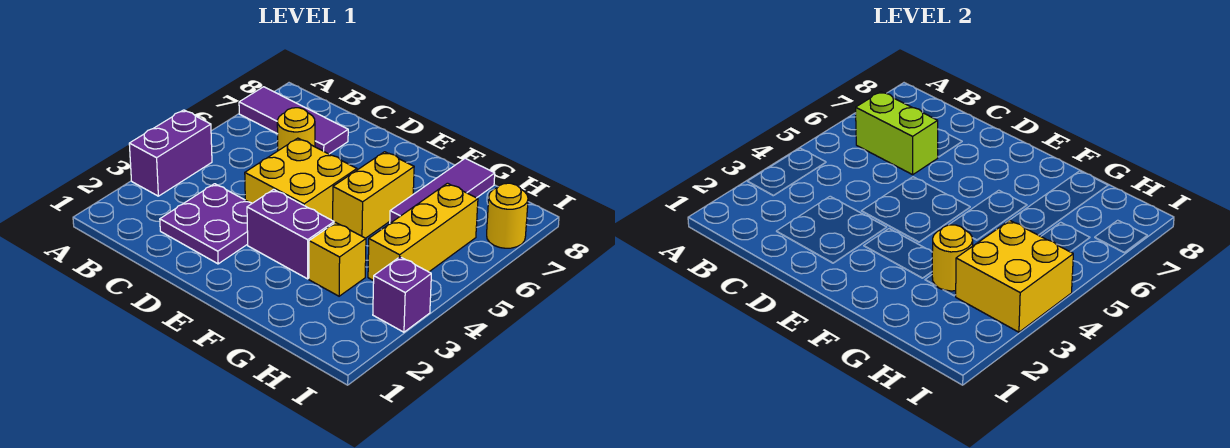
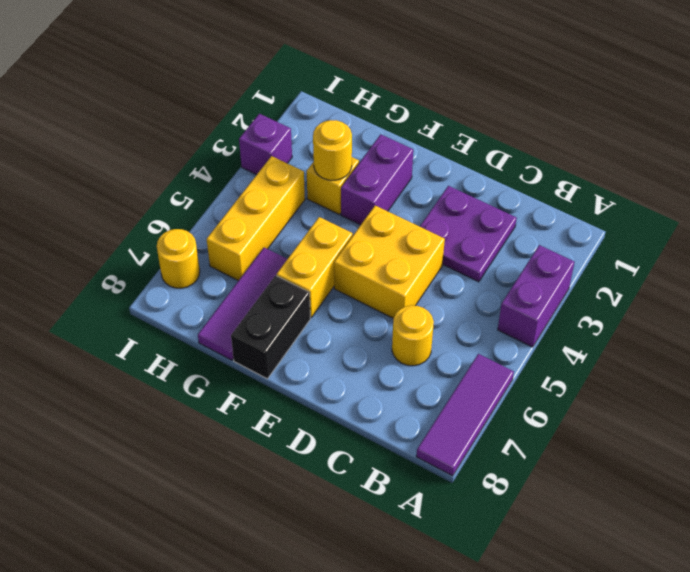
purple 1x3 tile [239,87,348,154] -> purple 1x3 tile turned to [416,354,514,476]
lime 1x2 brick [856,92,938,175] -> none
purple 1x2 brick [247,189,334,279] -> purple 1x2 brick turned to [341,134,413,225]
none -> black 1x2 brick [231,275,310,379]
yellow 2x2 brick [956,220,1073,332] -> none

